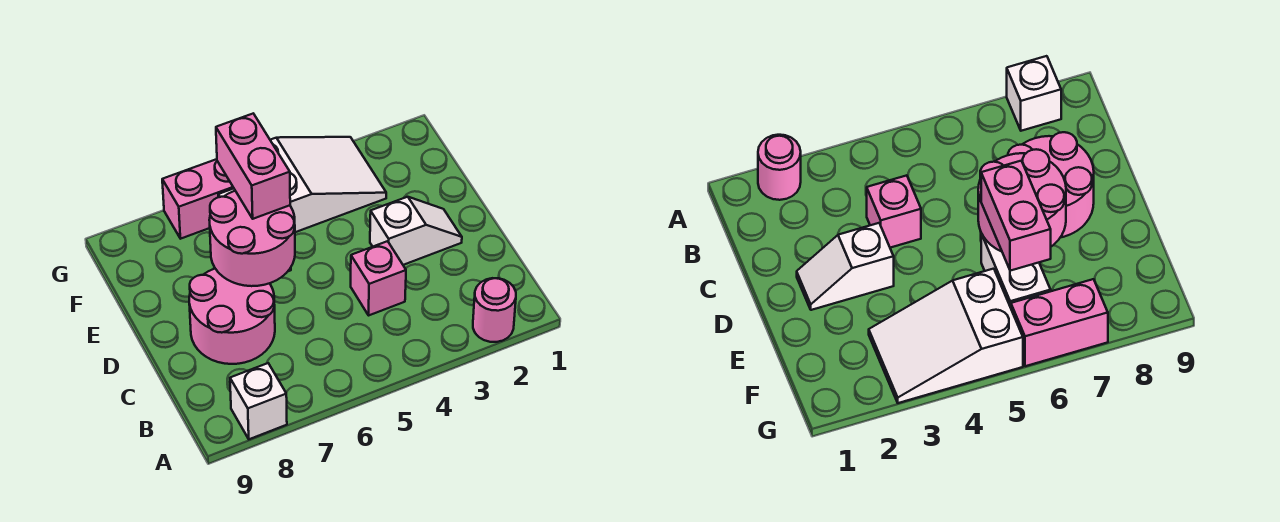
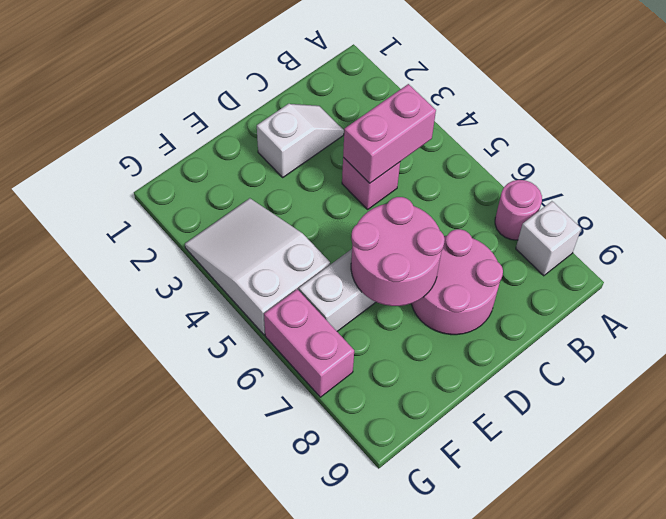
pink 1x1 round brick [473,278,516,342] -> pink 1x1 round brick moved to [495,180,542,240]
white 1x2 slope [370,197,462,265] -> white 1x2 slope turned to [257,104,344,177]
pink 1x2 brick [216,114,290,219] -> pink 1x2 brick moved to [343,84,436,183]

